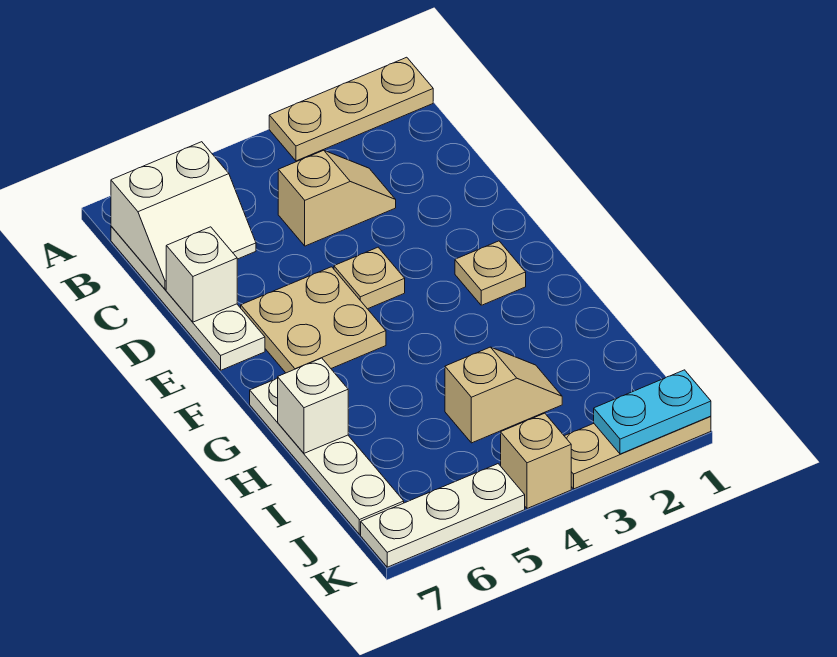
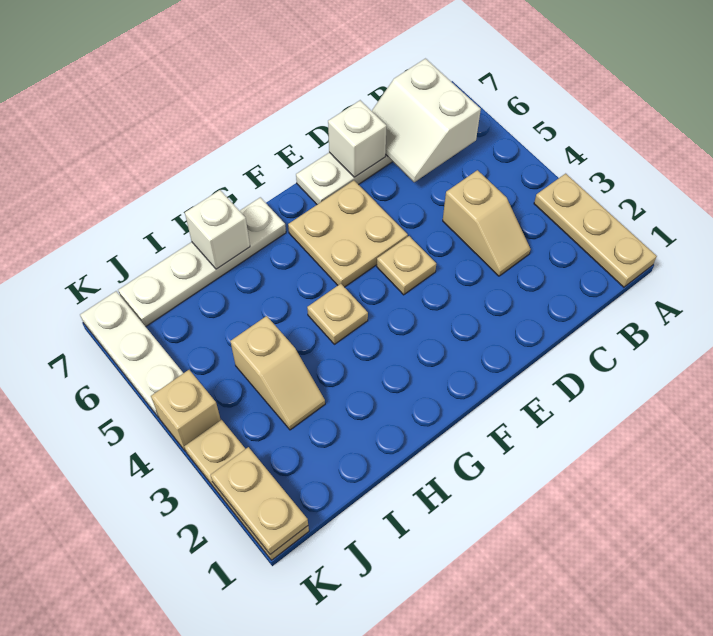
tan 1x1 plate [455,241,526,305] -> tan 1x1 plate moved to [307,284,368,344]
cyan 1x2 plate [594,370,711,454] -> tan 1x2 plate [210,447,308,554]

